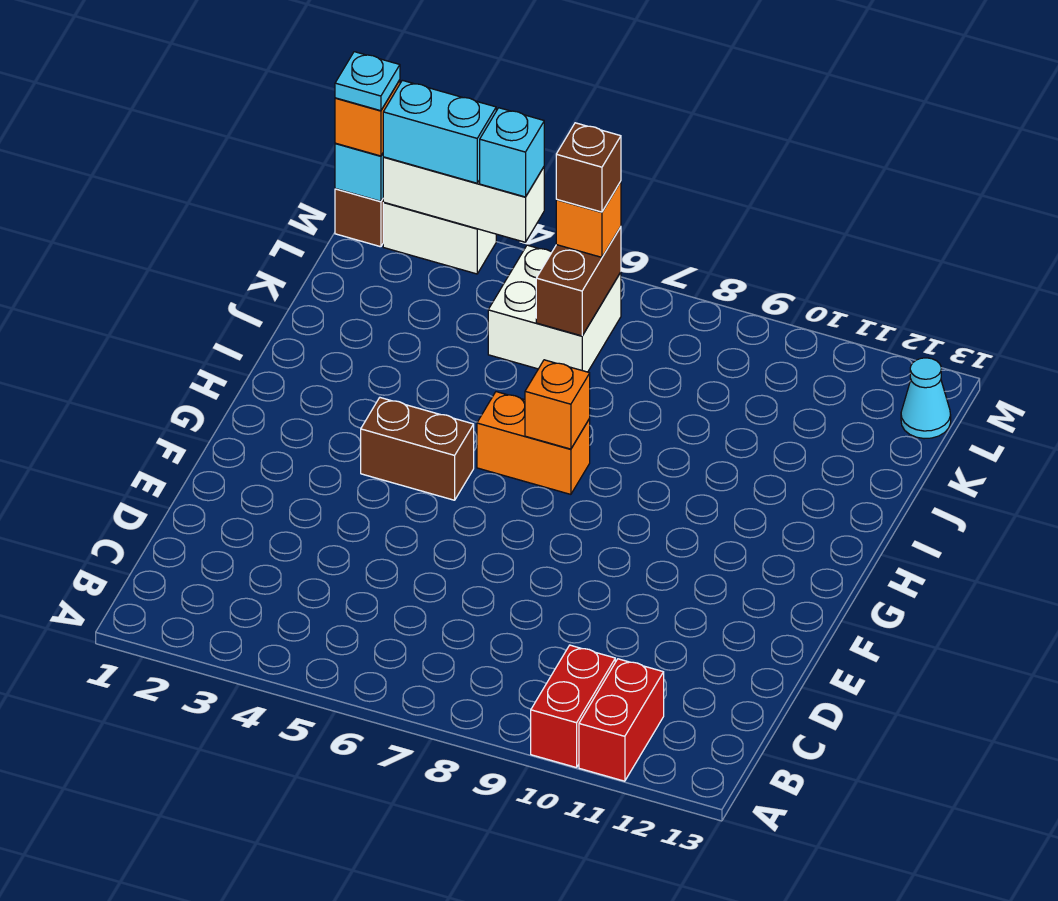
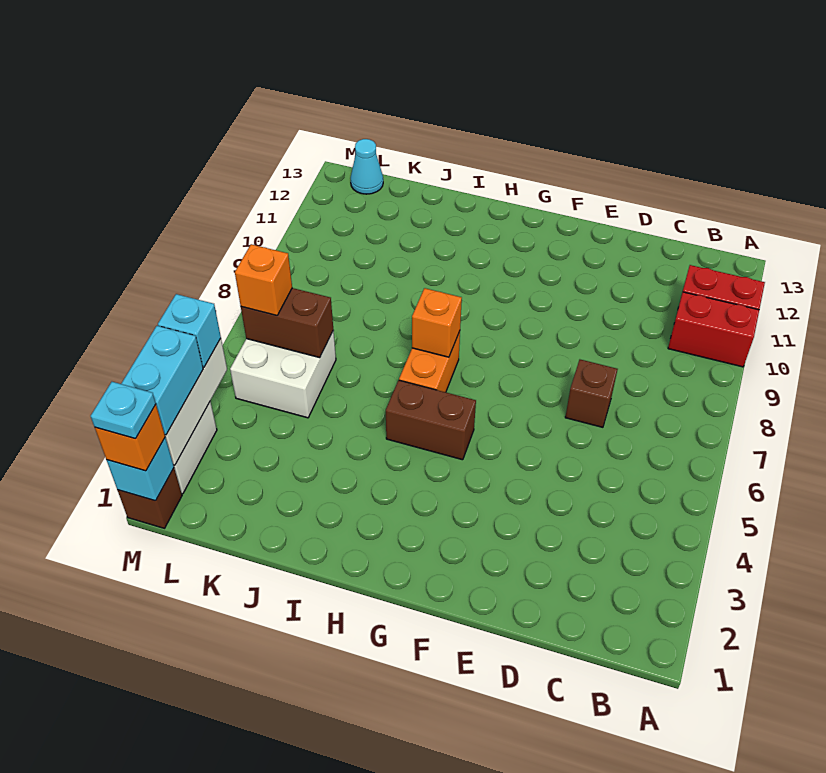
brown 1x2 brick [361,398,474,500] -> brown 1x2 brick turned to [386,380,476,460]
brown 1x1 brick [556,123,621,212] -> brown 1x1 brick moved to [565,360,618,427]

